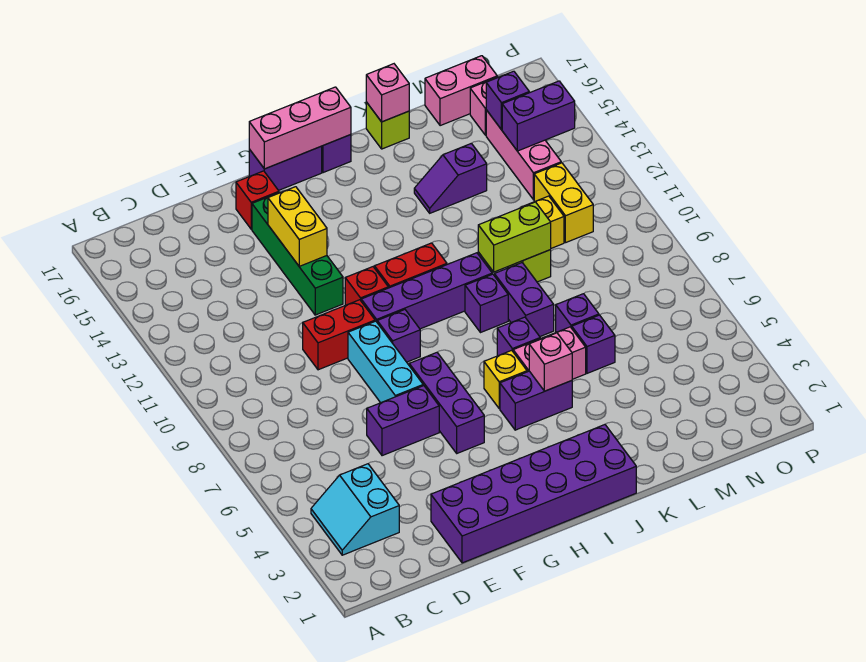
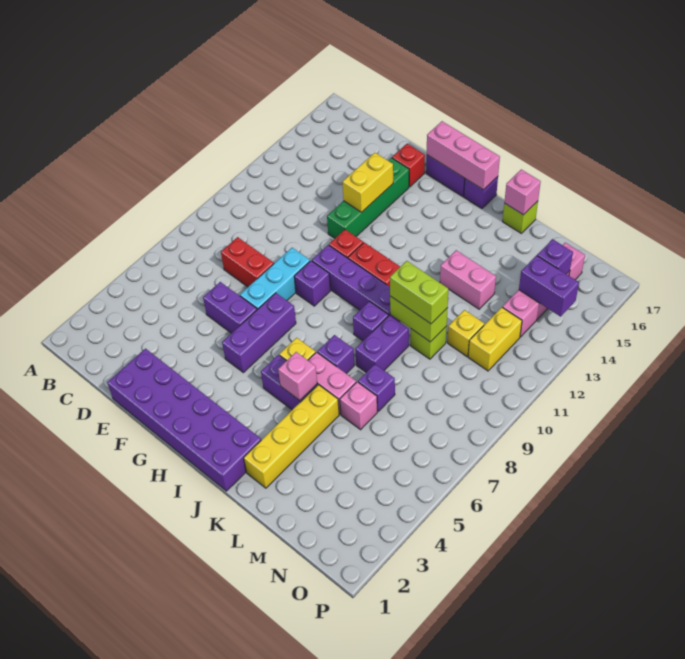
cyan 2x2 slope [311,464,399,555] -> none
red 1x2 brick [303,300,375,370] -> red 1x2 brick moved to [221,237,274,287]
none -> yellow 1x4 brick [244,385,339,488]
none -> lime 1x2 brick [390,261,448,324]
purple 1x2 slope [414,143,487,213] -> none
purple 1x1 brick [572,315,615,373] -> pink 1x1 brick [340,382,377,430]
pink 1x2 brick [425,56,497,126] -> pink 1x2 brick moved to [440,250,496,309]

